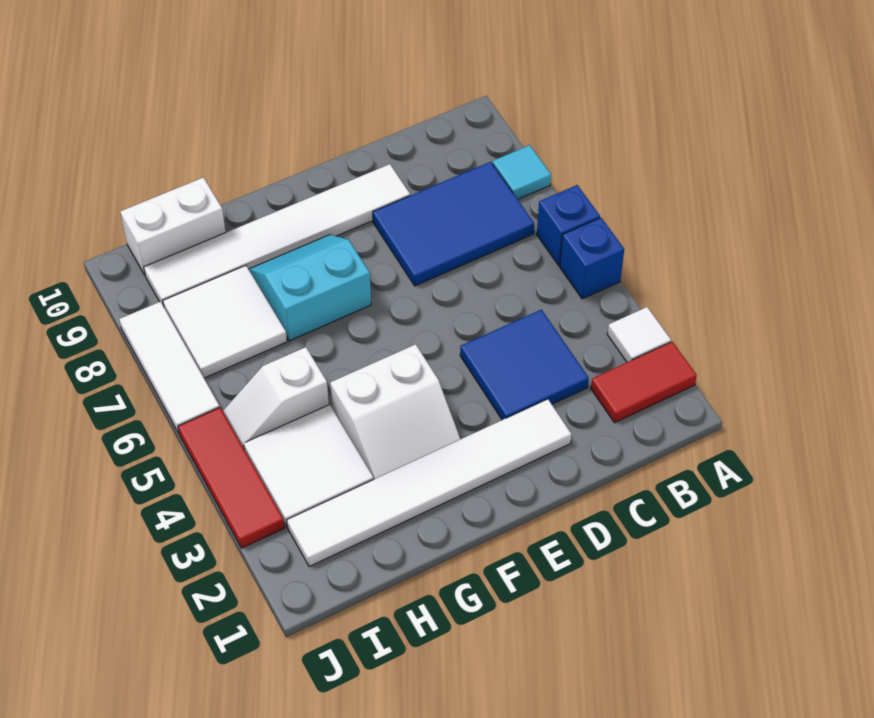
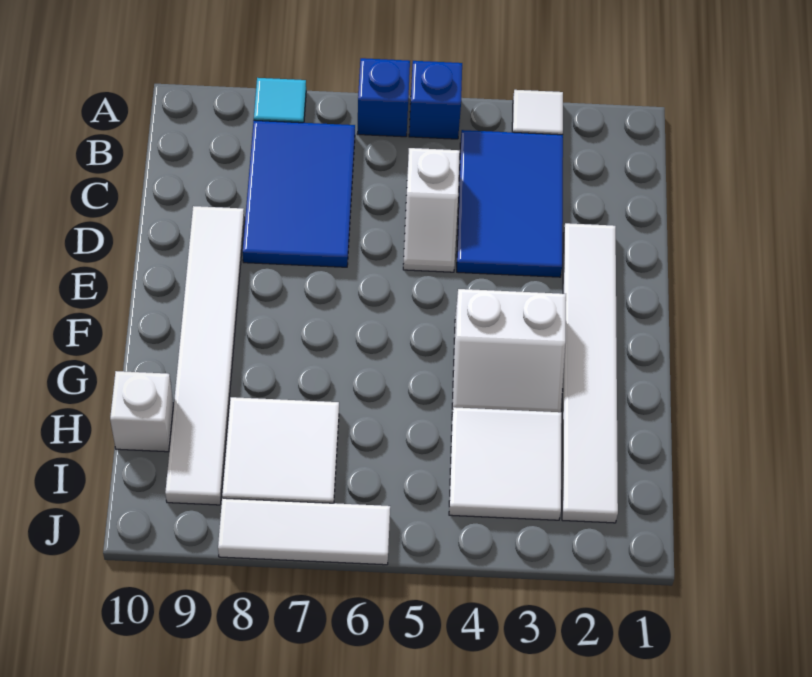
red 1x2 tile [591,342,697,423] -> none
blue 2x2 tile [460,310,589,420] -> blue 2x3 tile [457,130,563,277]
white 2x2 slope [330,344,460,479] -> white 2x2 slope turned to [452,289,566,412]
cyan 2x2 slope [249,235,371,341] -> none
white 1x2 slope [223,347,329,448] -> white 1x2 slope moved to [403,148,460,272]
white 1x2 brick [120,178,226,275] -> white 1x1 brick [110,371,173,452]
red 1x3 tile [178,408,285,548] -> none

